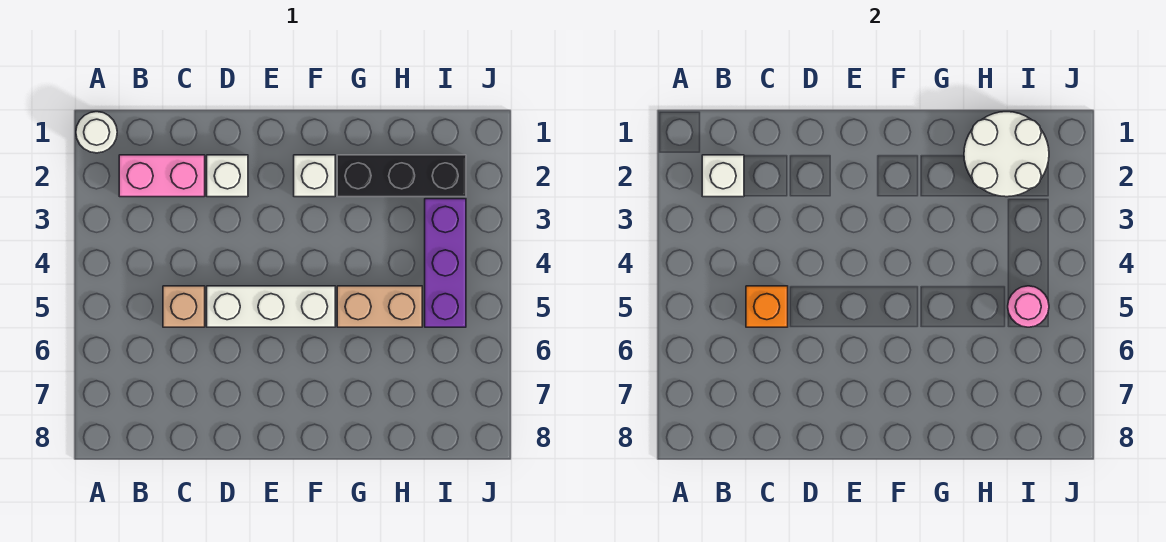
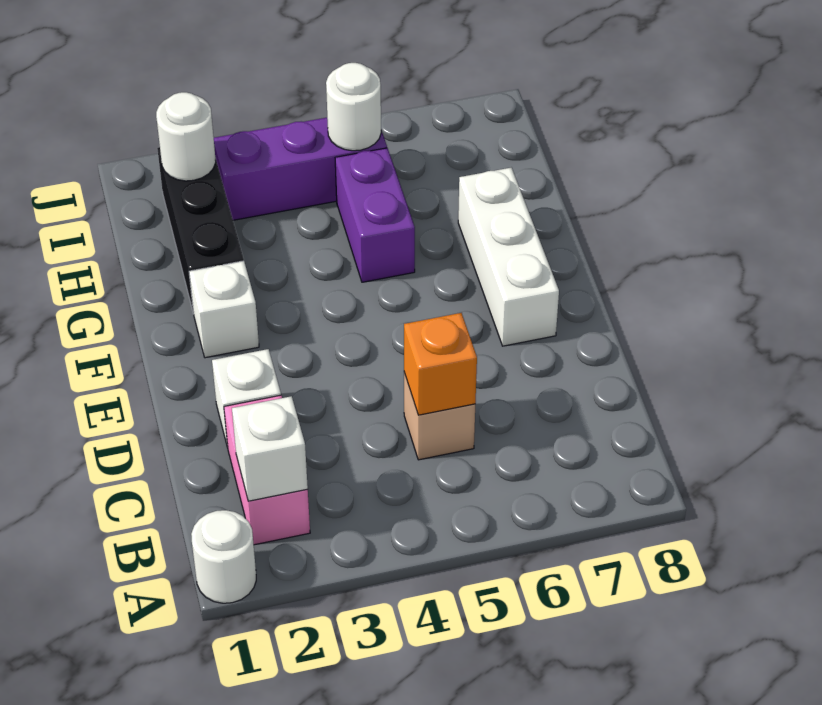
white 1x3 brick [207,286,335,327] -> white 1x3 brick moved to [458,168,559,346]
tan 1x2 brick [337,286,422,327] -> purple 1x2 brick [335,148,415,282]
white 2x2 round brick [964,112,1049,197] -> white 1x1 round brick [156,92,216,181]
pink 1x1 round brick [1008,286,1049,327] -> white 1x1 round brick [326,63,381,151]

